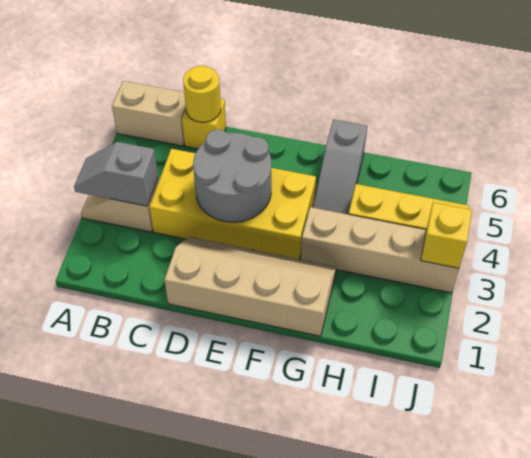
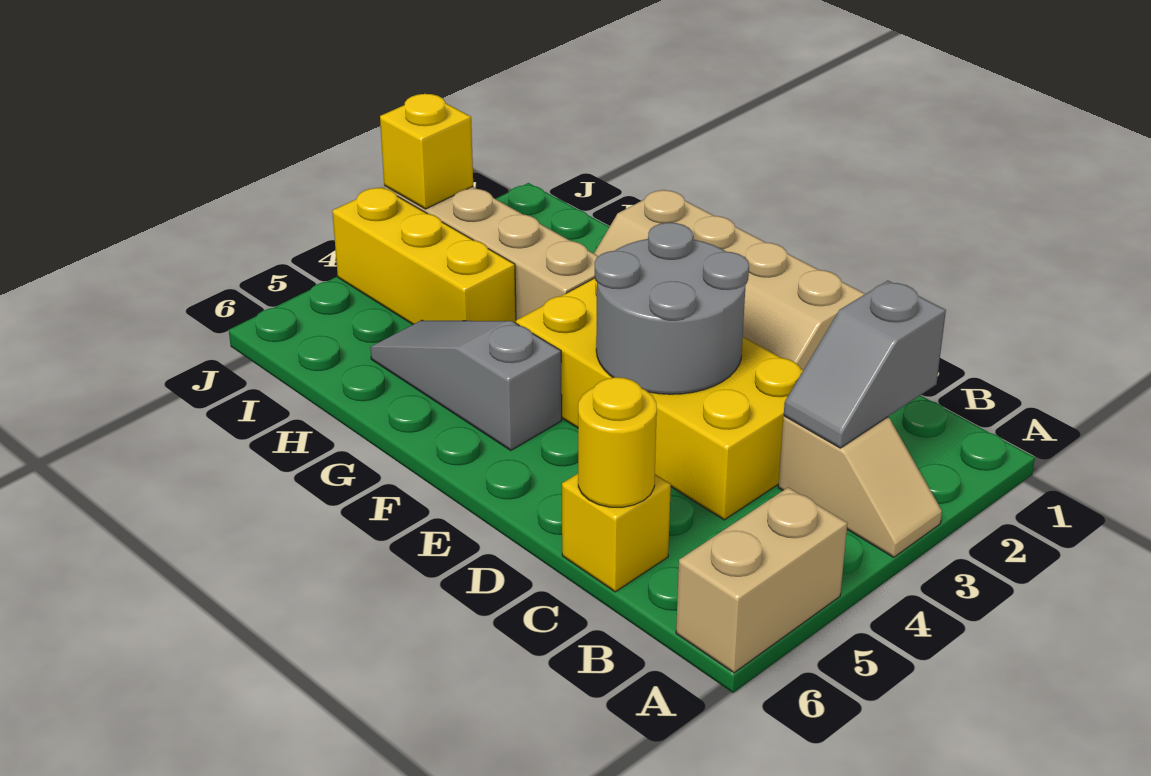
grey 1x2 slope [74,142,158,206] -> grey 1x2 slope turned to [784,281,946,448]
tan 1x2 brick [112,81,186,146] -> tan 1x2 brick turned to [676,487,848,673]
grey 1x3 slope [313,119,367,214] -> grey 1x3 slope turned to [370,320,562,450]

